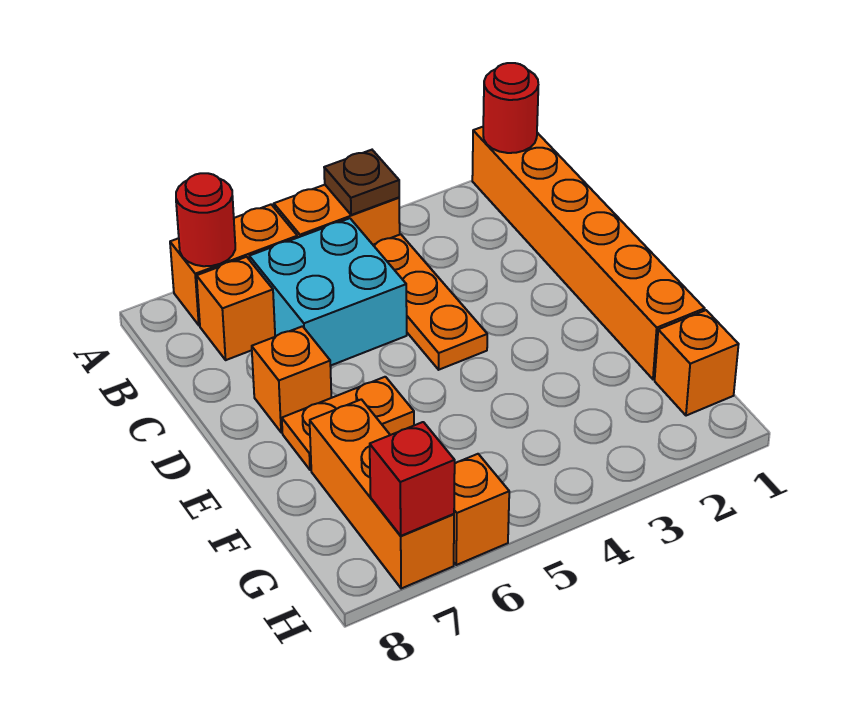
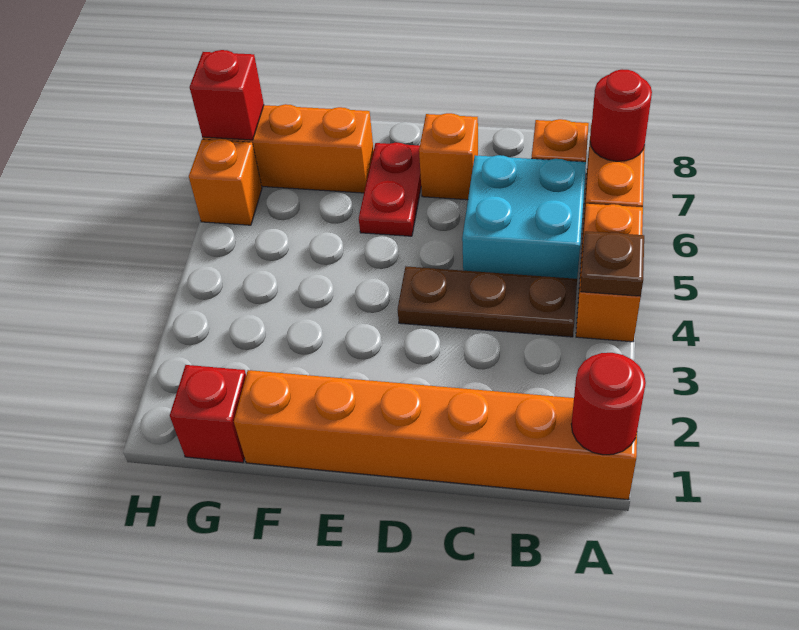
orange 1x3 plate [373,234,487,370] -> brown 1x3 plate [398,266,577,337]
orange 1x2 plate [282,377,414,470] -> red 1x2 plate [359,143,421,236]
orange 1x1 brick [655,310,739,416] -> red 1x1 brick [170,365,246,463]

